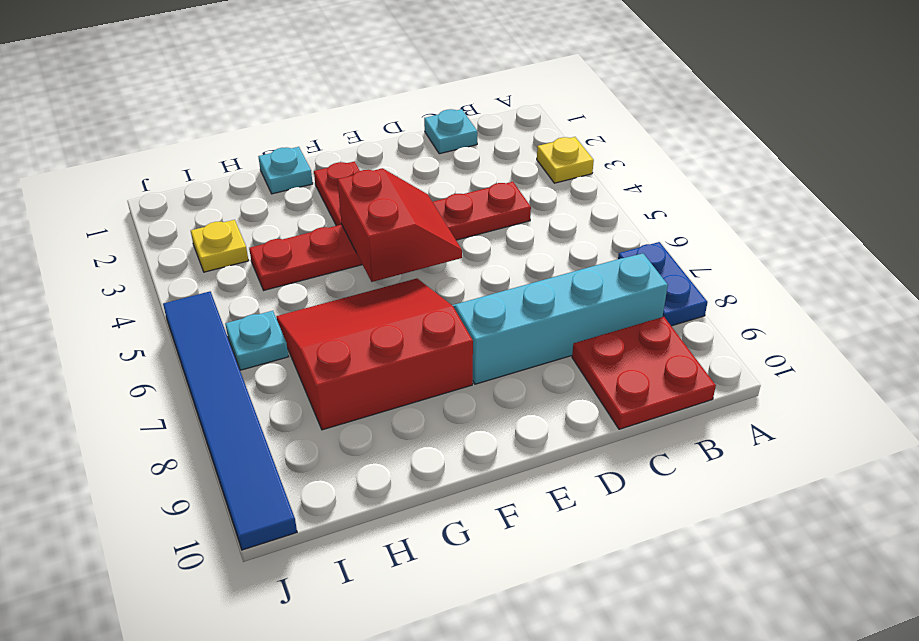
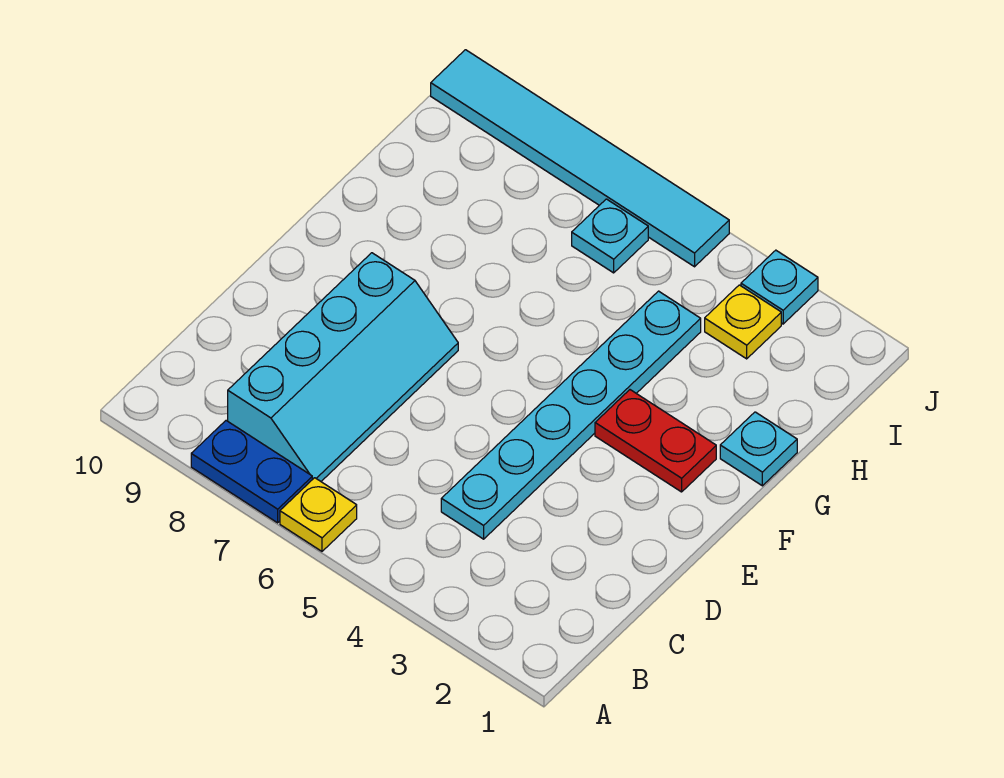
yellow 1x1 plate [537,137,594,183] -> yellow 1x1 plate moved to [280,478,357,551]
red 2x2 plate [572,317,716,429] -> none
cyan 1x1 plate [424,109,477,154] -> cyan 1x1 plate moved to [741,250,818,324]
red 1x6 plate [249,182,531,290] -> cyan 1x6 plate [441,291,701,539]
red 2x2 slope [338,168,462,282] -> none
red 3x3 slope [276,278,473,430] -> none
blue 1x6 tile [163,292,297,550] -> cyan 1x6 tile [431,50,729,267]

